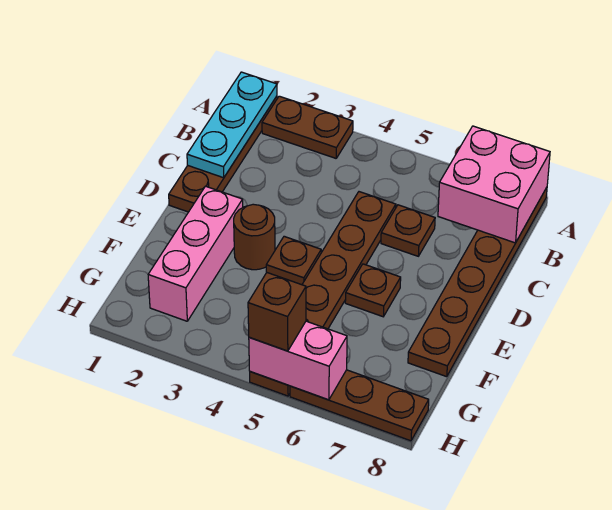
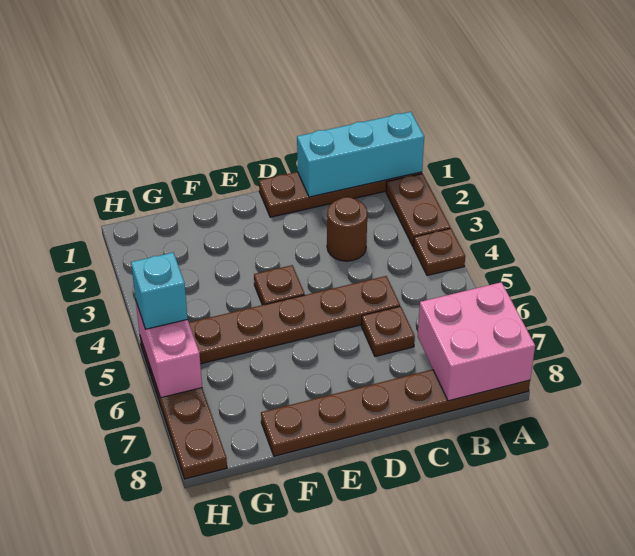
cyan 1x3 plate [187,72,277,178] -> cyan 1x3 brick [297,112,424,197]
pink 1x3 brick [148,186,243,321] -> none
brown 1x1 round brick [234,204,275,270] -> brown 1x1 round brick moved to [327,197,367,261]
brown 1x1 plate [345,264,401,317] -> brown 1x1 plate moved to [413,228,465,276]
brown 1x1 brick [248,273,306,351] -> cyan 1x1 brick [131,253,188,329]

